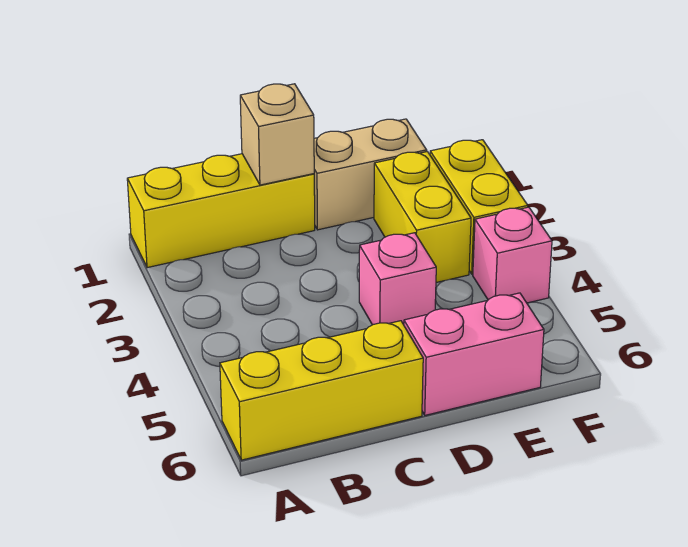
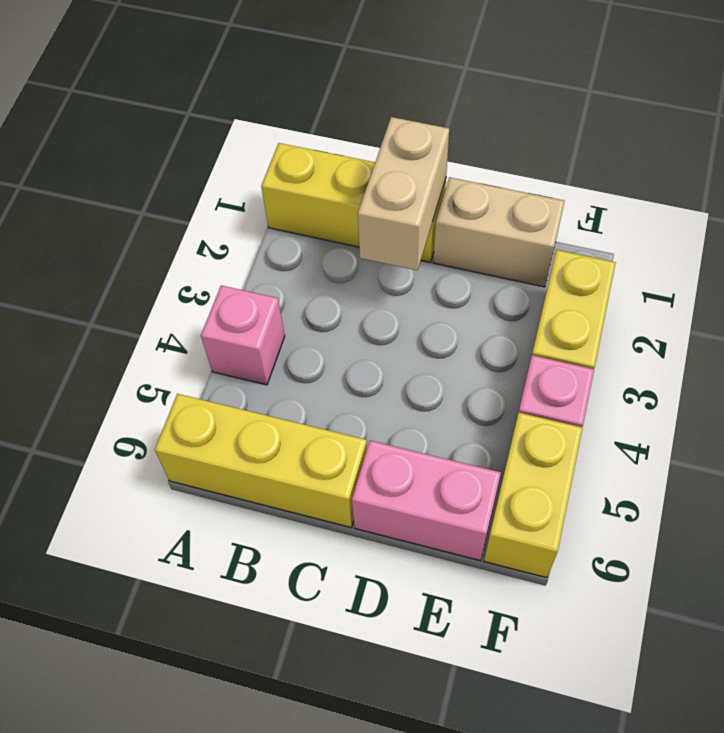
tan 1x1 brick [240,84,314,185] -> tan 1x2 brick [358,117,449,270]
pink 1x1 brick [359,233,436,325] -> pink 1x1 brick moved to [201,285,285,385]
yellow 1x2 brick [374,152,471,282] -> yellow 1x2 brick moved to [484,413,583,578]

